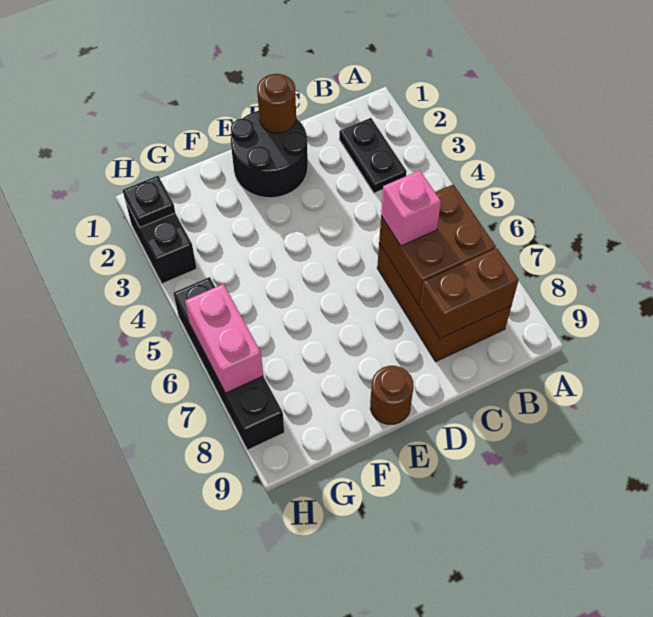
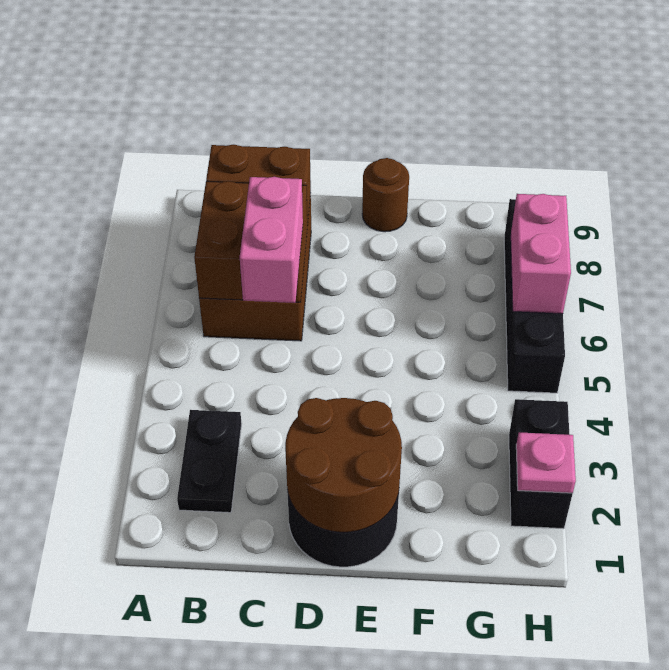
pink 1x1 brick [381,171,441,246] -> pink 1x2 brick [240,177,303,303]
brown 1x1 round brick [257,74,296,133] -> brown 2x2 round brick [285,398,402,532]
black 1x1 plate [123,176,175,227] -> pink 1x1 plate [516,432,576,493]

